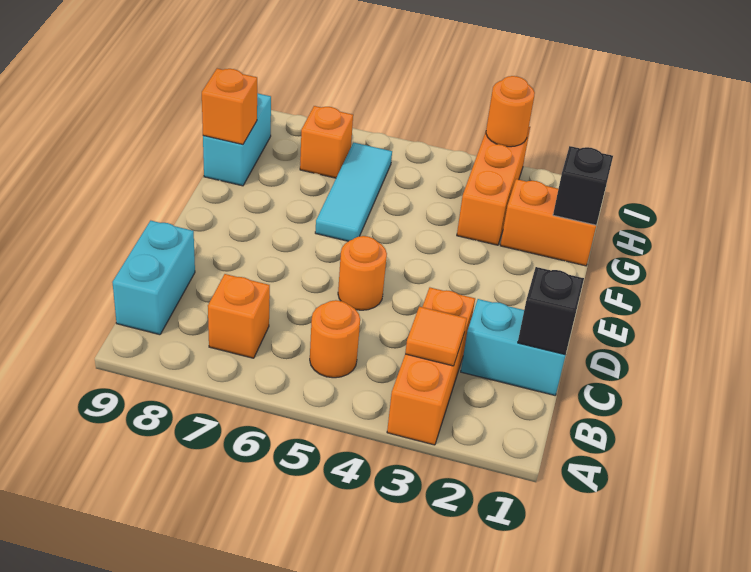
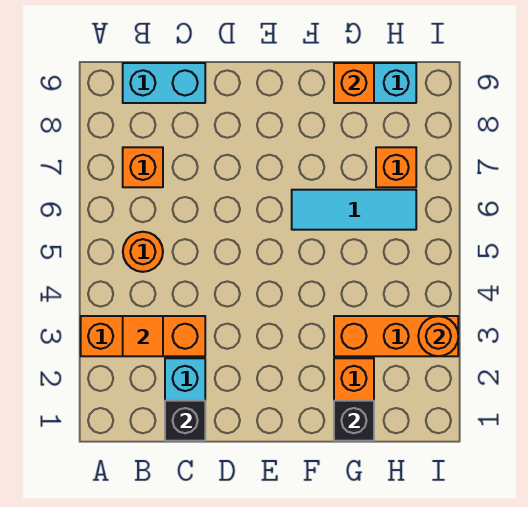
orange 1x1 round brick [338,236,387,310] -> none

